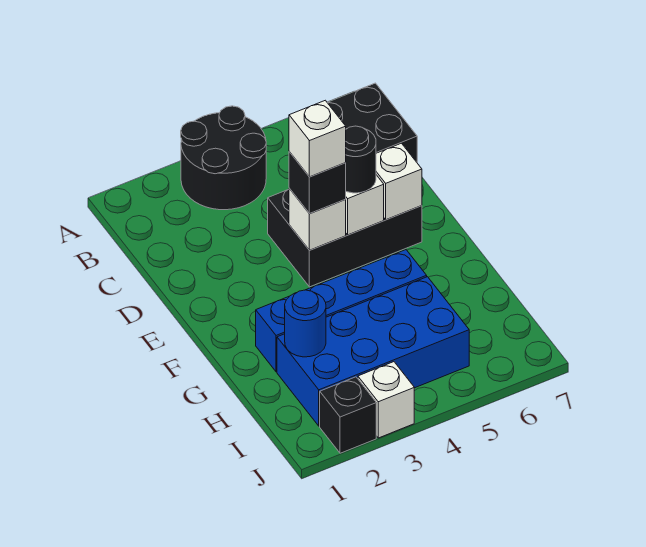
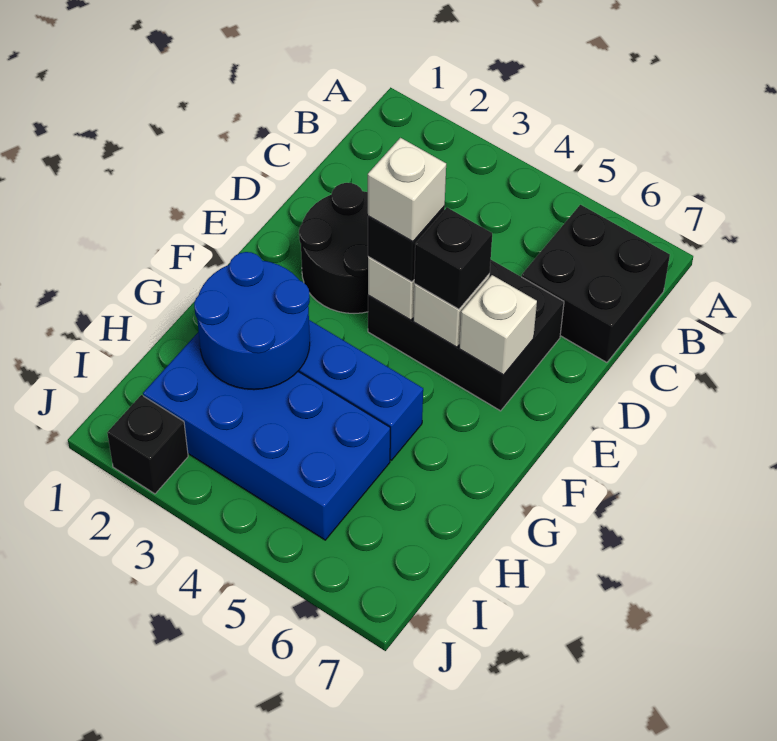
black 2x2 round brick [181,106,266,210] -> black 2x2 round brick moved to [299,183,368,314]
black 1x1 round brick [346,126,376,193] -> black 1x1 brick [414,208,492,309]
blue 1x1 round brick [285,290,326,357] -> blue 2x2 round brick [194,252,310,390]
white 1x1 brick [358,362,414,438] -> none

